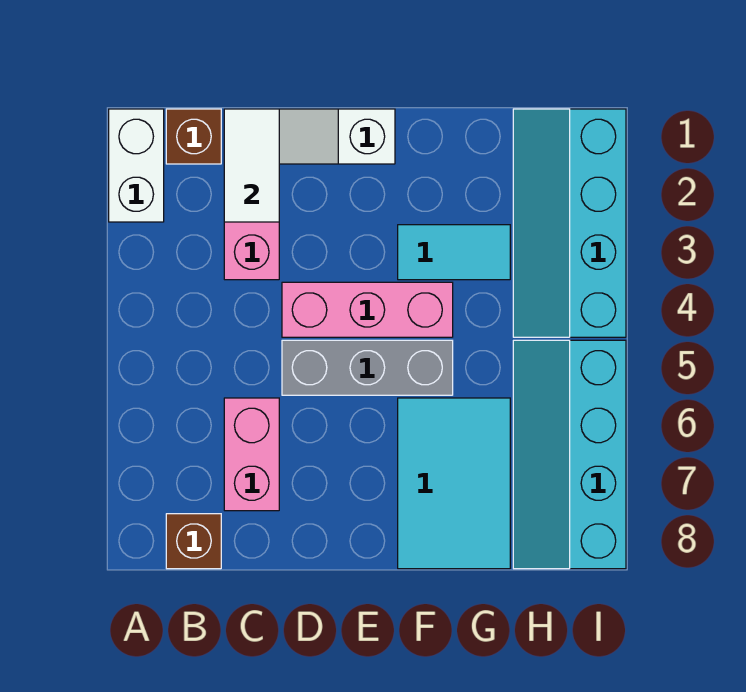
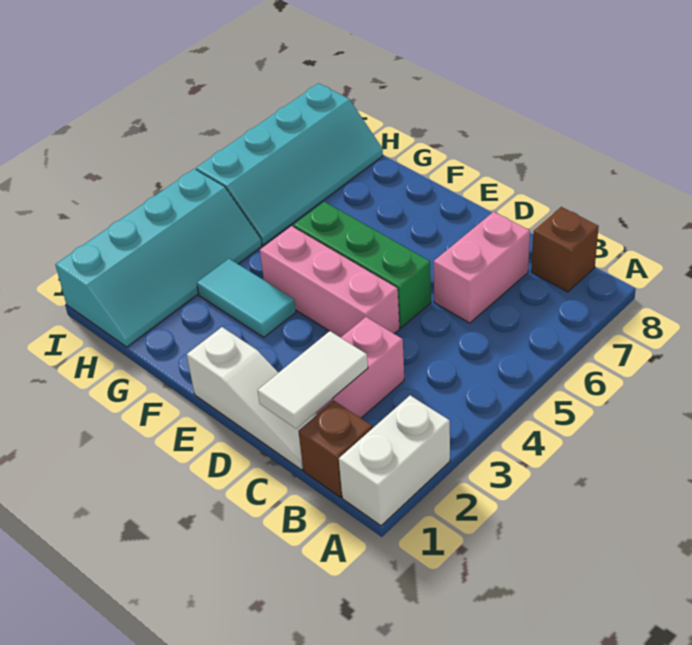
grey 1x3 brick [282,340,453,395] -> green 1x3 brick [293,202,431,328]
cyan 2x3 tile [398,398,510,569] -> none

